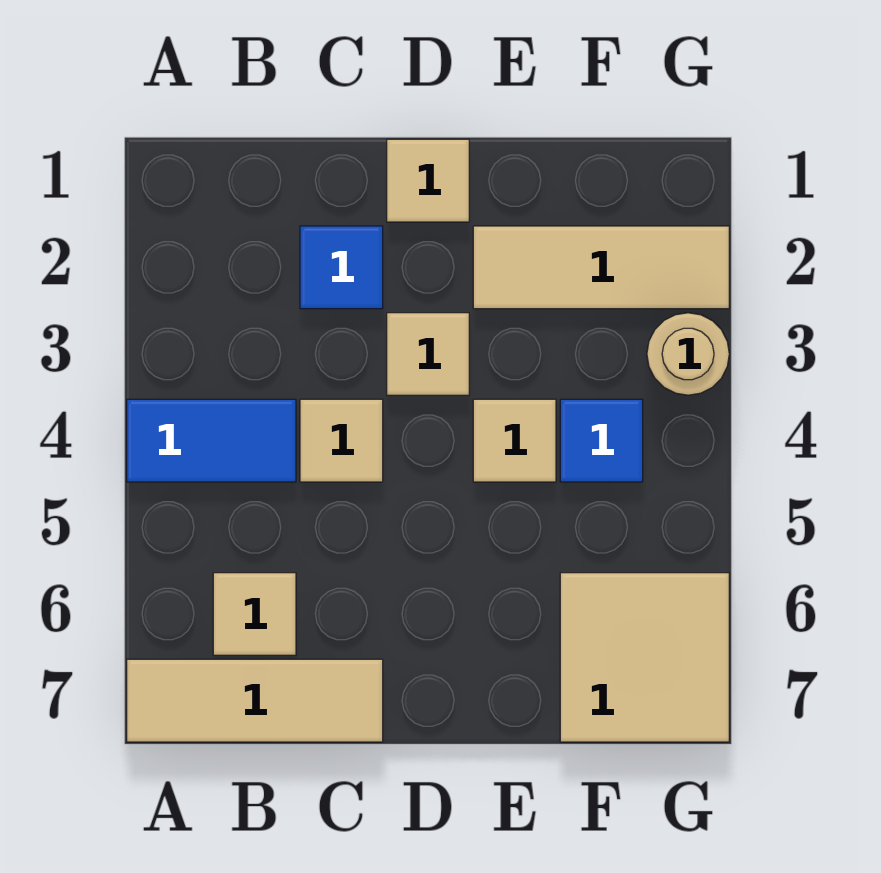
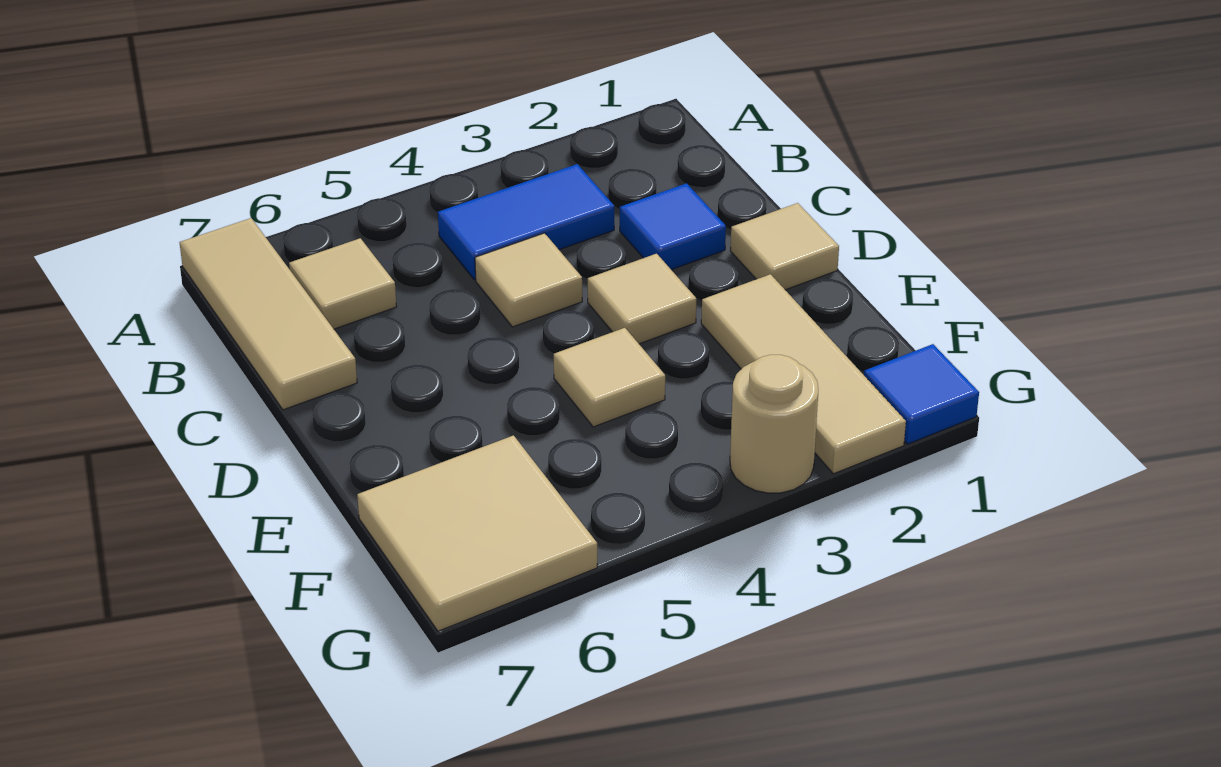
blue 1x2 tile [127,399,296,482] -> blue 1x2 tile turned to [438,164,614,280]
blue 1x1 tile [560,399,643,482] -> blue 1x1 tile moved to [864,344,979,444]

